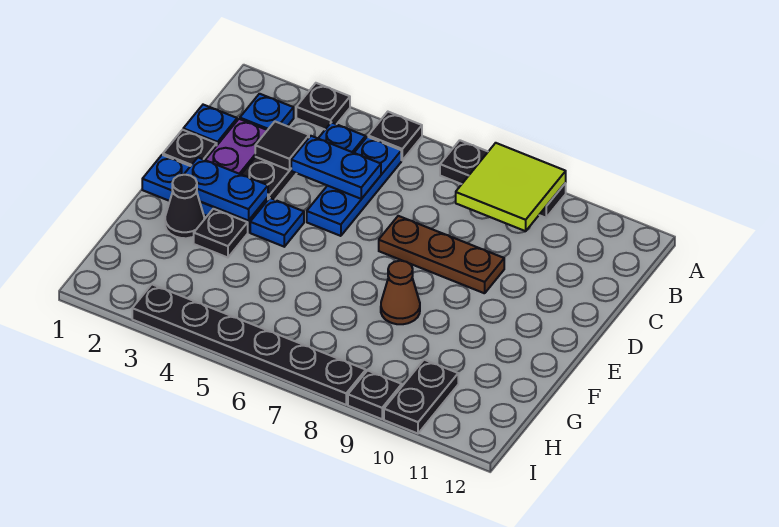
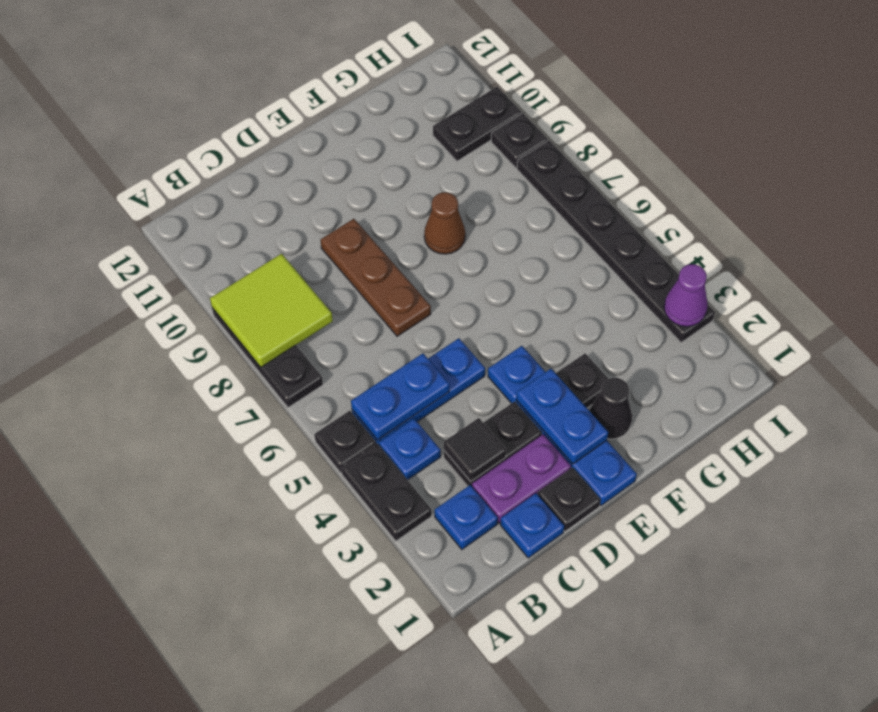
black 1x1 plate [296,83,350,129] -> black 1x2 plate [341,444,432,541]
blue 1x2 plate [291,136,381,199] -> blue 1x2 plate turned to [351,353,449,440]
none -> purple 1x1 cone [664,264,708,327]

